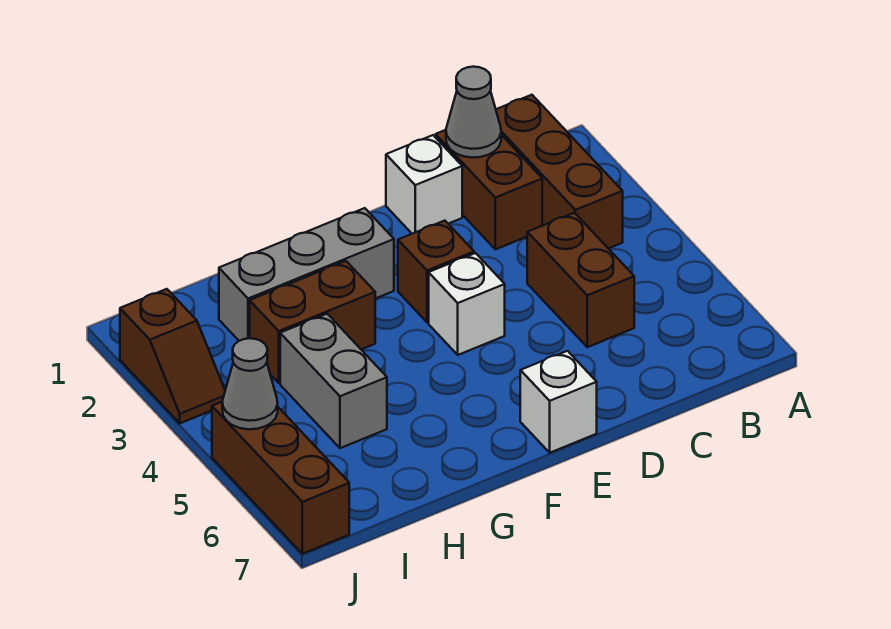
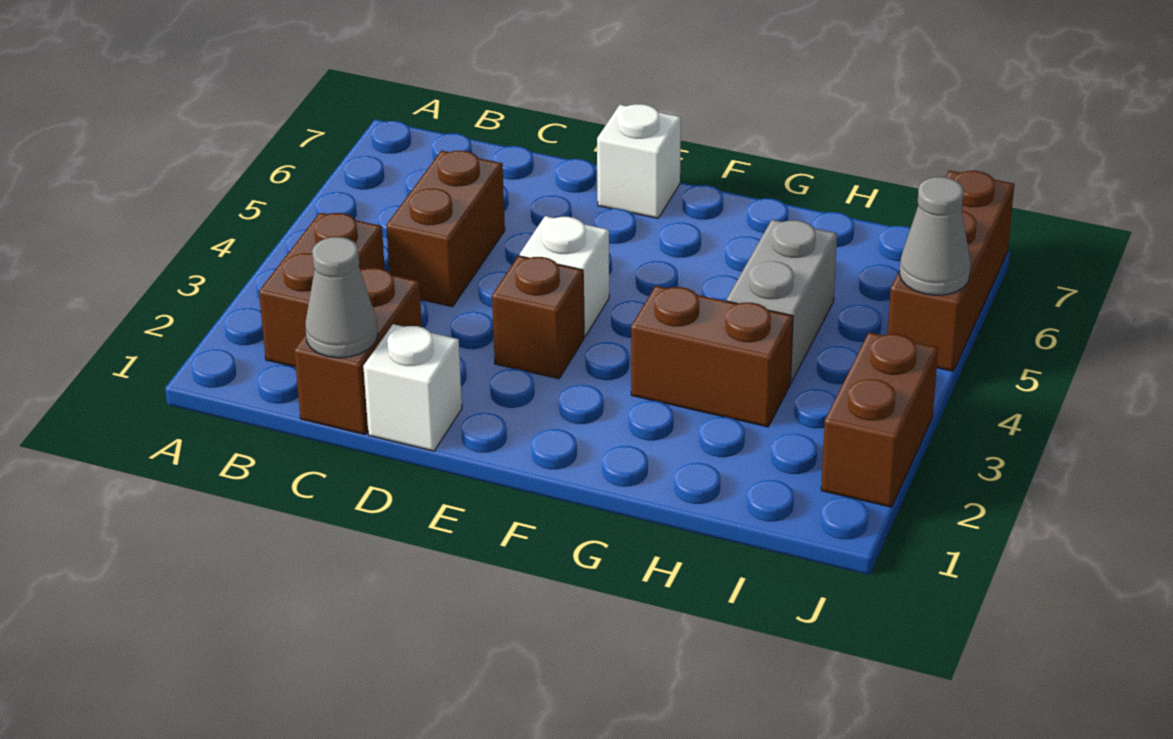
brown 1x3 brick [496,95,623,249] -> brown 1x2 brick [259,213,385,367]
grey 1x3 brick [219,208,394,341] -> none
brown 1x2 slope [120,289,225,423] -> brown 1x2 brick [821,332,938,507]

